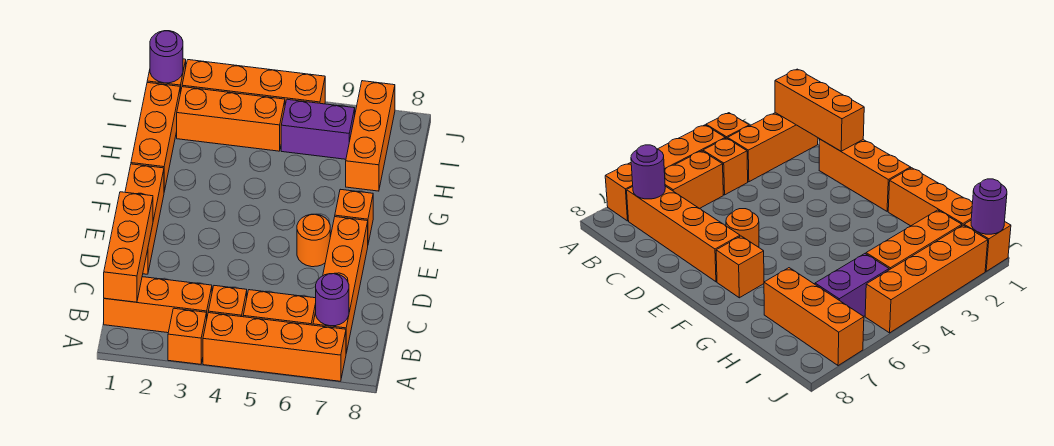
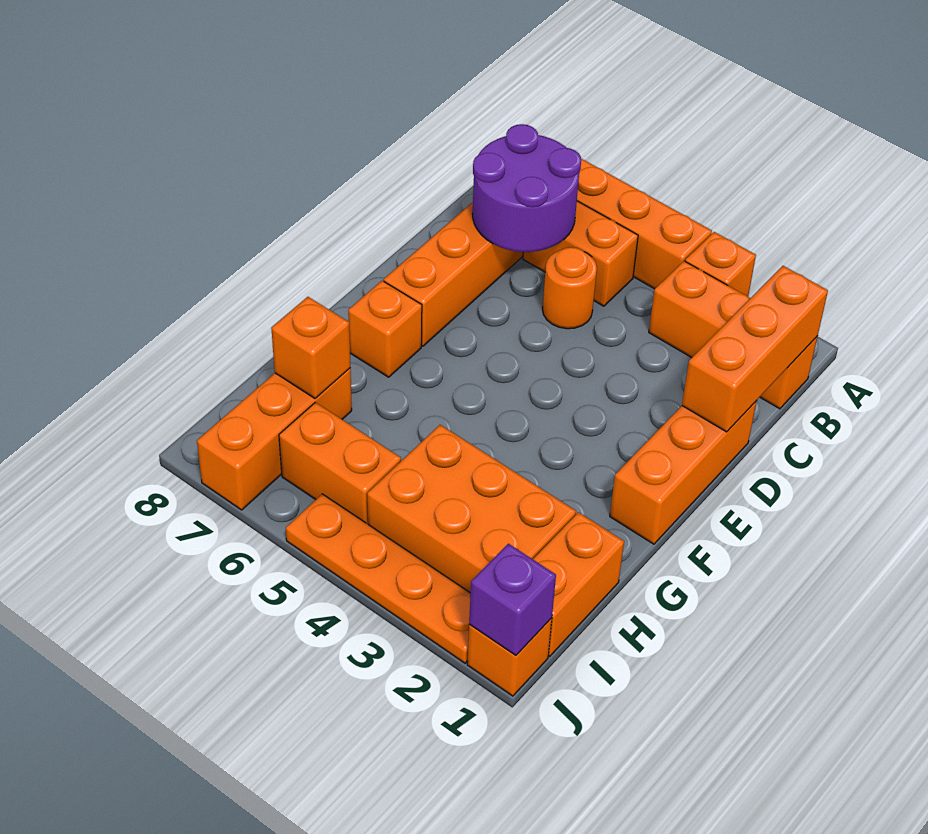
orange 1x1 brick [208,286,247,317] -> orange 1x1 brick moved to [271,297,350,398]
purple 1x1 round brick [316,274,349,326] -> purple 2x2 round brick [473,124,581,252]
orange 1x1 round brick [297,214,330,267] -> orange 1x1 round brick moved to [543,247,597,329]
orange 1x3 brick [131,82,180,191] -> orange 1x2 brick [533,512,624,656]
orange 1x3 brick [177,87,285,151] -> orange 2x3 brick [367,425,576,593]
purple 1x2 brick [281,99,355,159] -> orange 1x2 brick [279,402,401,524]
purple 1x1 round brick [150,31,183,83] -> purple 1x1 brick [469,544,556,656]
orange 1x4 brick [182,60,325,105] -> orange 1x4 plate [286,494,471,663]

